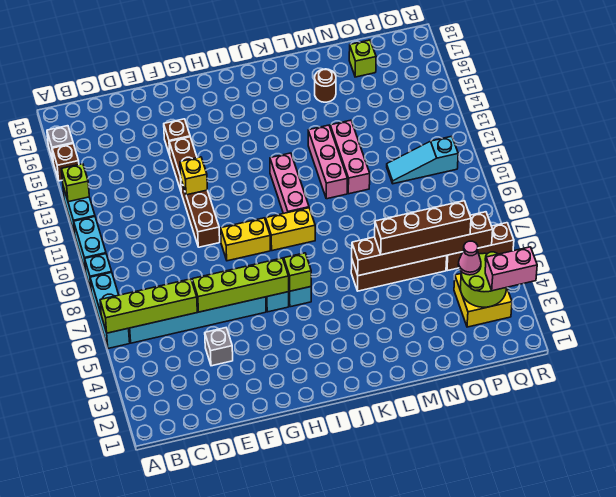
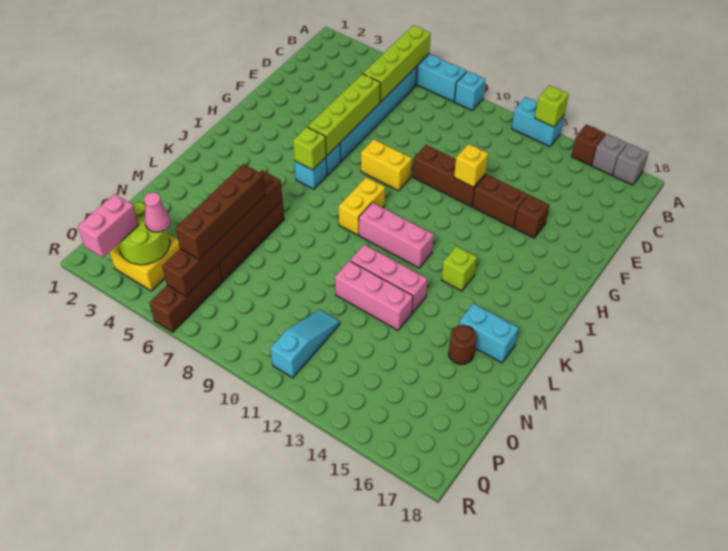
cyan 1x2 brick [74,217,106,272] -> cyan 1x2 brick moved to [459,304,519,363]
grey 1x1 brick [205,328,233,366] -> grey 1x1 brick moved to [613,143,648,185]
yellow 1x2 brick [221,218,270,261] -> yellow 1x2 brick turned to [361,139,412,191]
lime 1x1 brick [349,40,376,77] -> lime 1x1 brick moved to [442,246,477,291]

